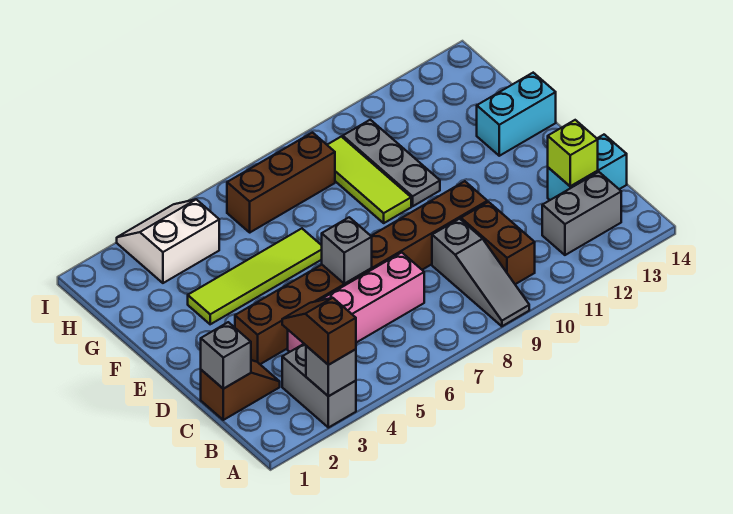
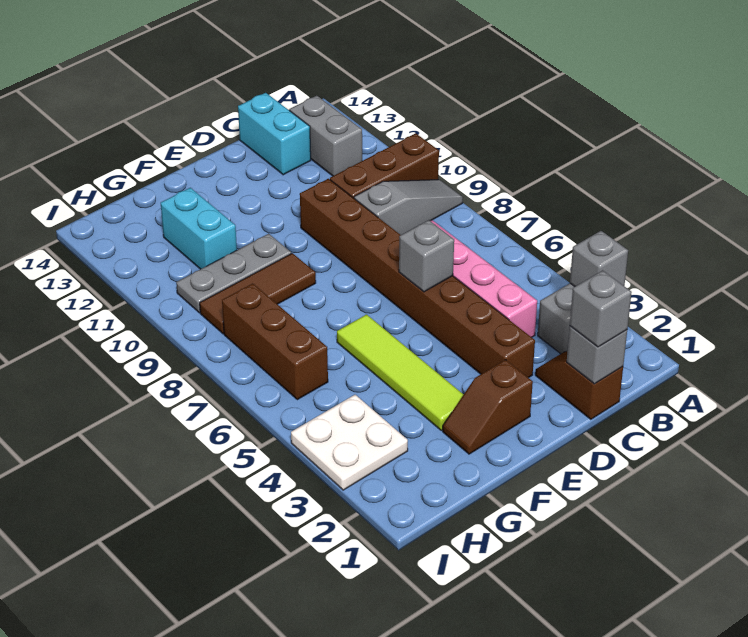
brown 1x2 slope [282,298,356,365] -> brown 1x2 slope moved to [443,360,533,454]
brown 1x2 brick [461,202,535,284] -> brown 1x3 brick [330,133,439,198]
none -> grey 1x1 brick [570,270,632,347]
lime 1x1 brick [548,120,598,186] -> none
lime 1x3 tile [328,137,411,223] -> brown 1x3 tile [200,253,316,334]
cyan 1x2 brick [477,73,556,156] -> cyan 1x2 brick moved to [161,188,237,269]
white 2x2 slope [117,199,219,283] -> white 2x2 plate [291,395,408,490]

